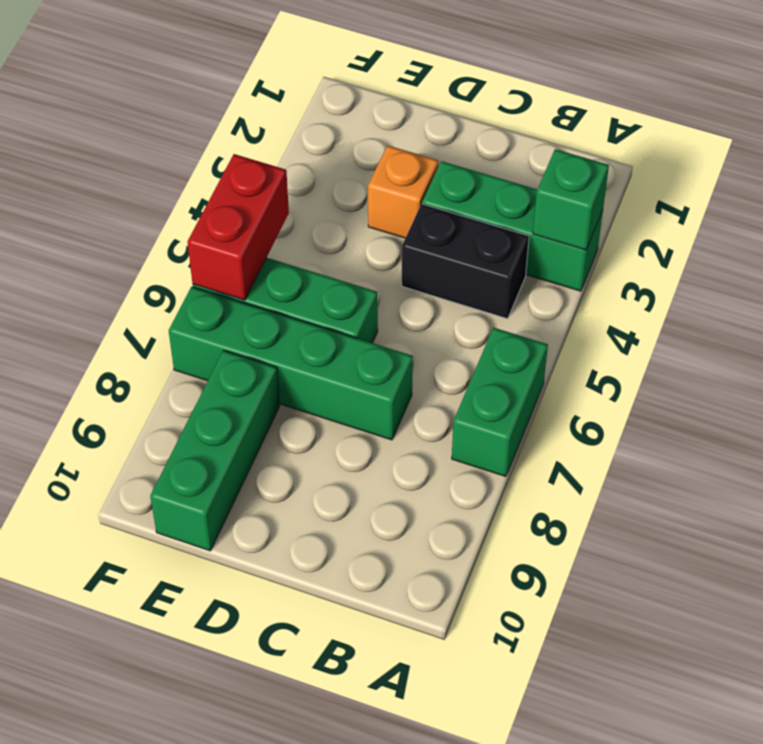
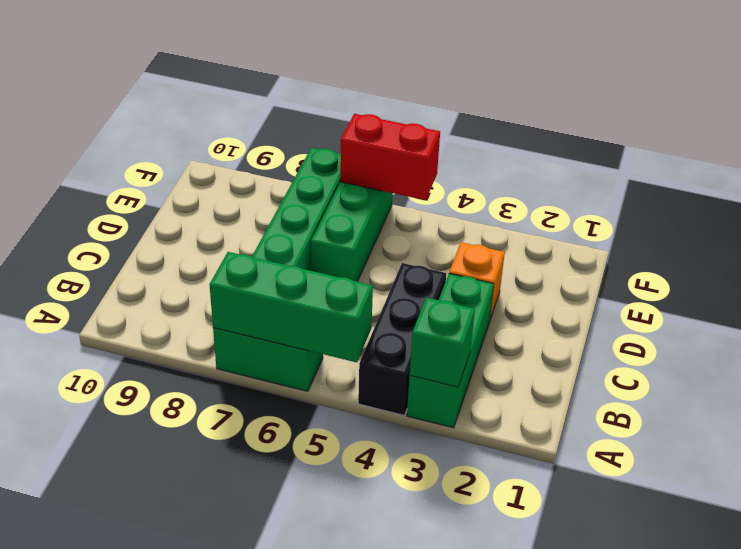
black 1x2 brick [402,204,529,319] -> black 1x3 brick [358,263,446,415]
green 1x3 brick [150,350,280,551] -> green 1x3 brick moved to [209,252,373,362]

